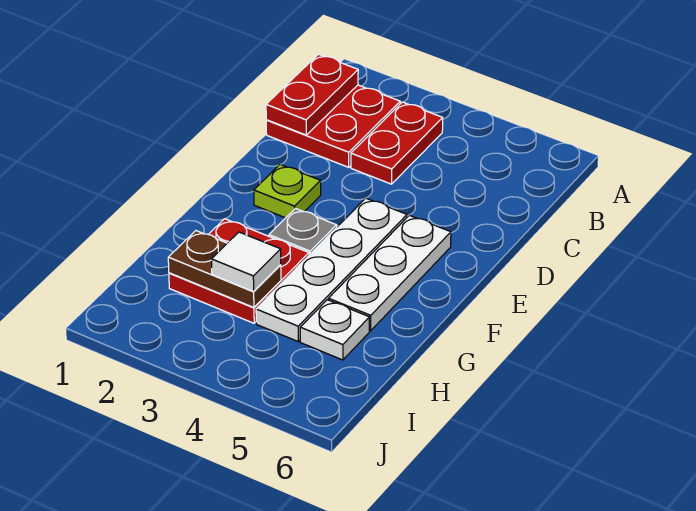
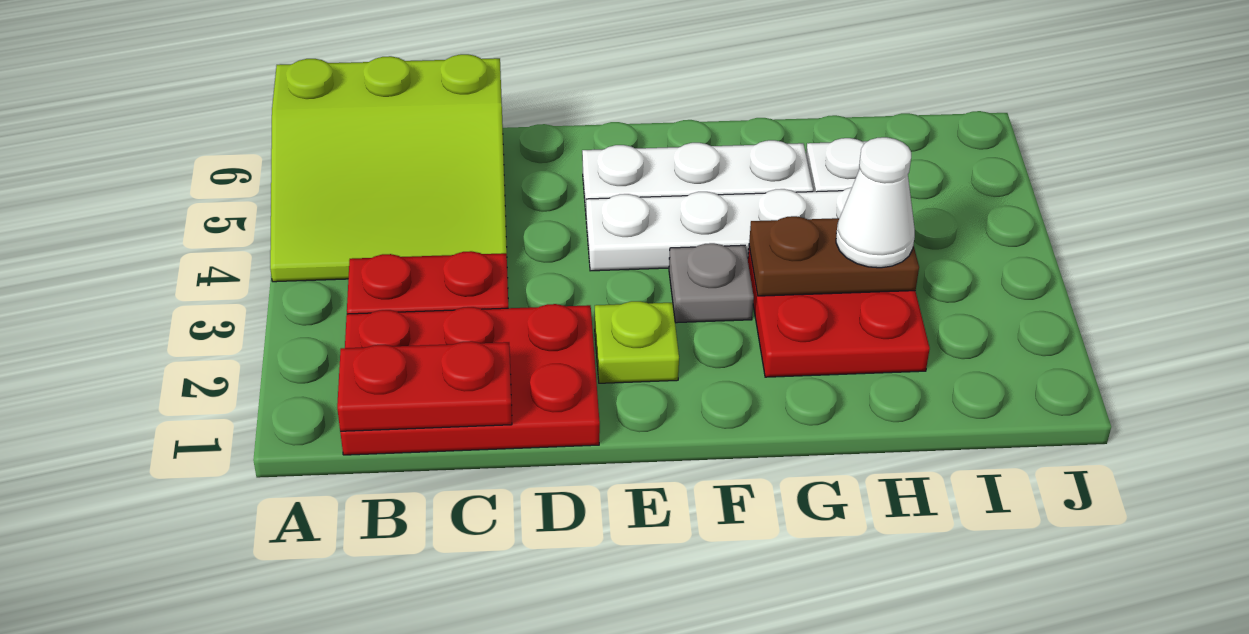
none -> lime 3x3 slope [270,54,507,282]
red 2x2 plate [266,85,400,167] -> red 2x3 plate [340,304,600,455]
brown 1x2 plate [168,231,281,307] -> brown 1x2 plate turned to [749,216,919,296]
white 1x1 tile [211,232,281,291] -> white 1x1 cone [836,137,915,268]

